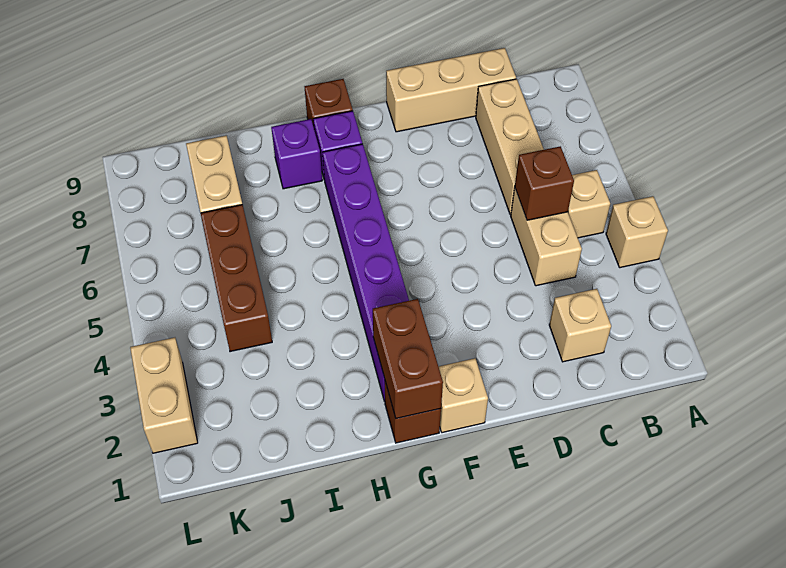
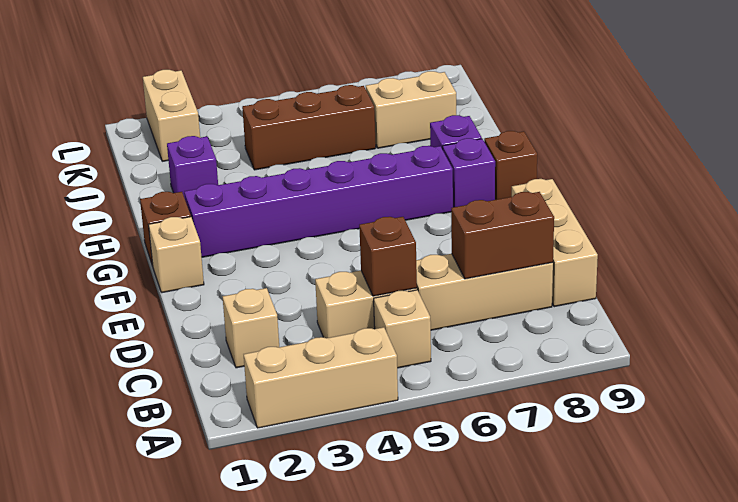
tan 1x1 brick [606,196,668,268] -> tan 1x3 brick [244,327,398,428]
brown 1x2 brick [373,299,443,419] -> brown 1x2 brick moved to [451,192,554,279]
none -> purple 1x1 brick [167,136,218,198]
tan 1x2 brick [130,338,198,453] -> tan 1x2 brick turned to [143,70,200,161]

